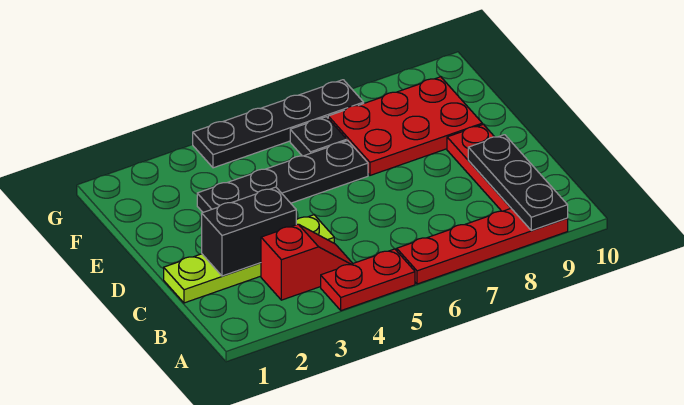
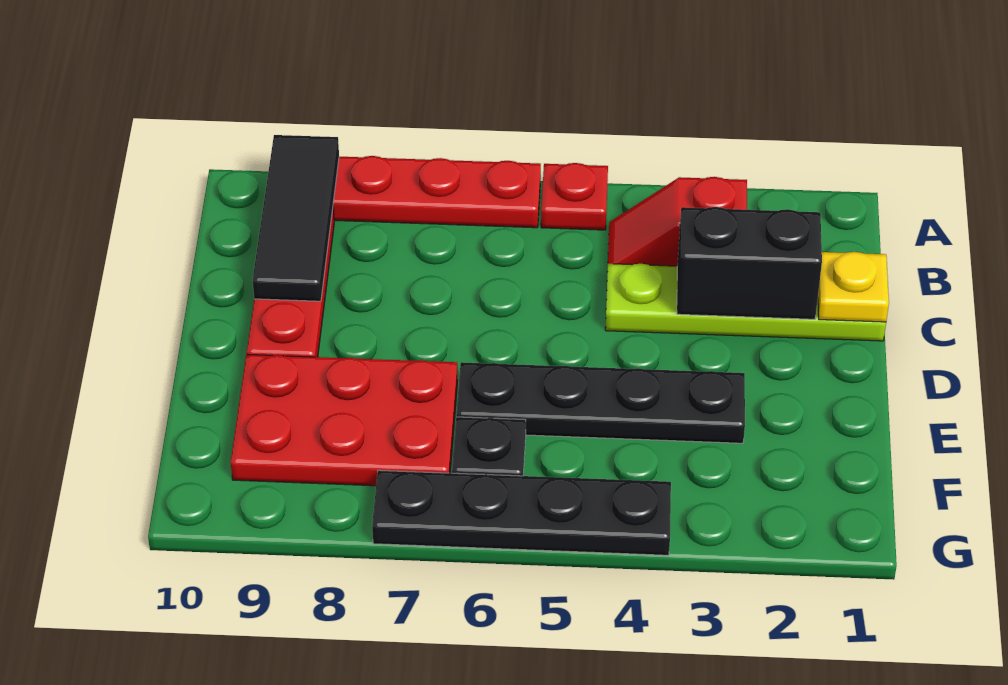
red 1x2 plate [321,249,415,311] -> red 1x1 plate [541,163,608,230]
black 1x3 plate [468,135,568,230] -> black 1x3 tile [253,135,339,301]
none -> yellow 1x1 plate [818,252,889,322]

